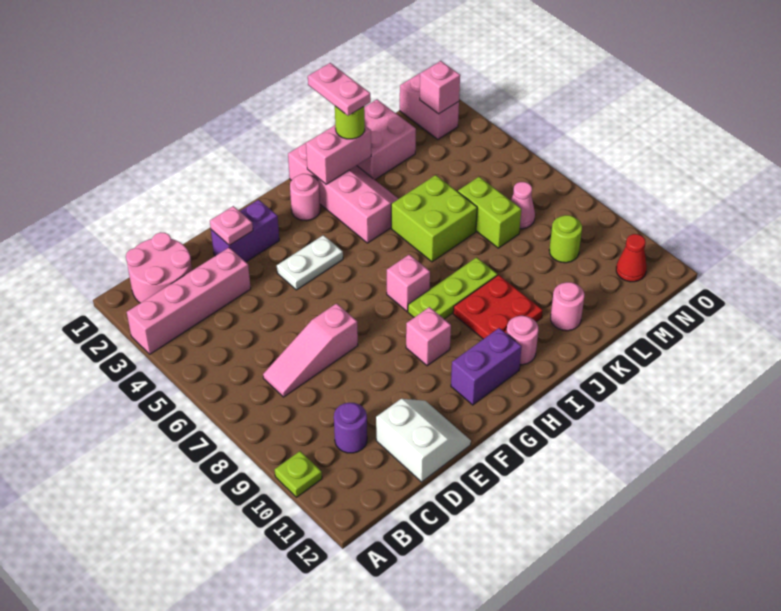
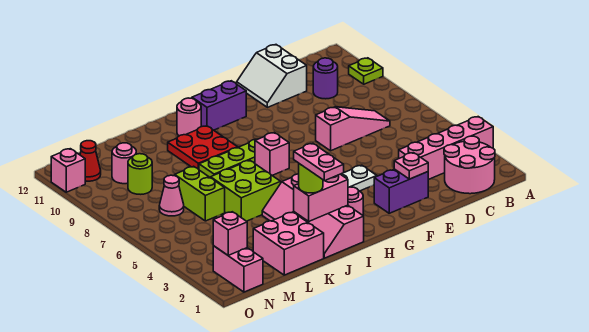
pink 1x1 brick [406,307,451,366] -> pink 1x1 brick moved to [51,149,85,192]
pink 1x1 round brick [551,282,584,331] -> pink 1x1 round brick moved to [112,143,136,184]

